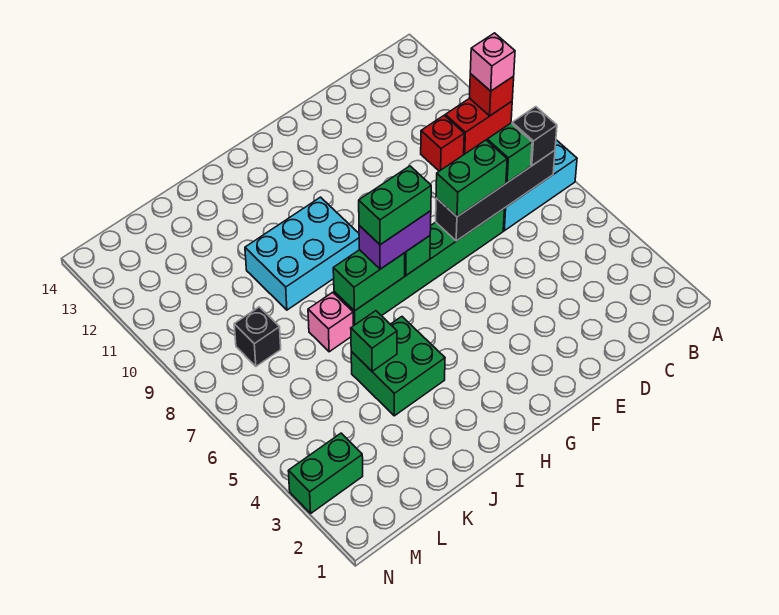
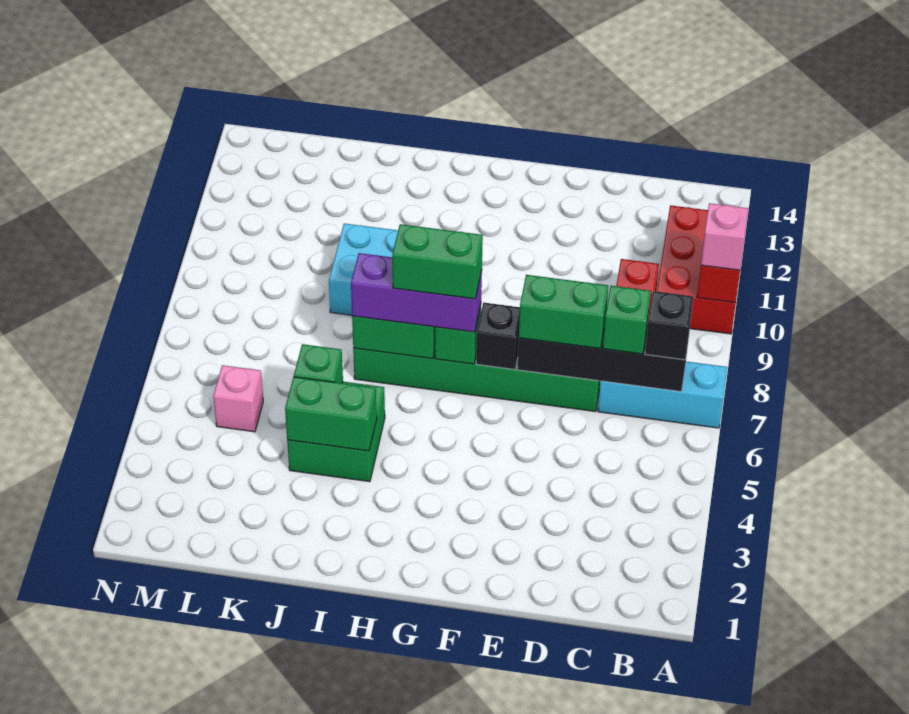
red 1x2 brick [445,98,512,154] -> red 2x3 brick [657,205,736,334]
purple 1x2 brick [359,211,431,269] -> purple 1x3 brick [351,253,482,332]
pink 1x1 brick [308,292,354,352] -> pink 1x1 brick moved to [213,365,263,432]
black 1x1 brick [234,307,281,366] -> black 1x1 brick moved to [476,302,520,369]
green 1x2 brick [288,433,363,513] -> green 1x2 brick moved to [285,377,377,451]

